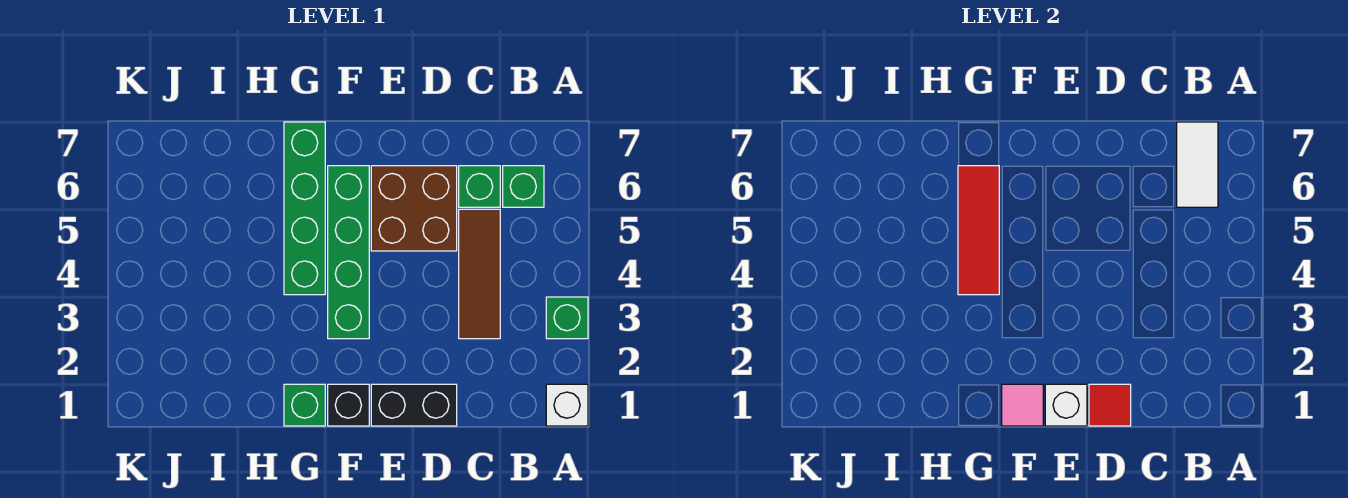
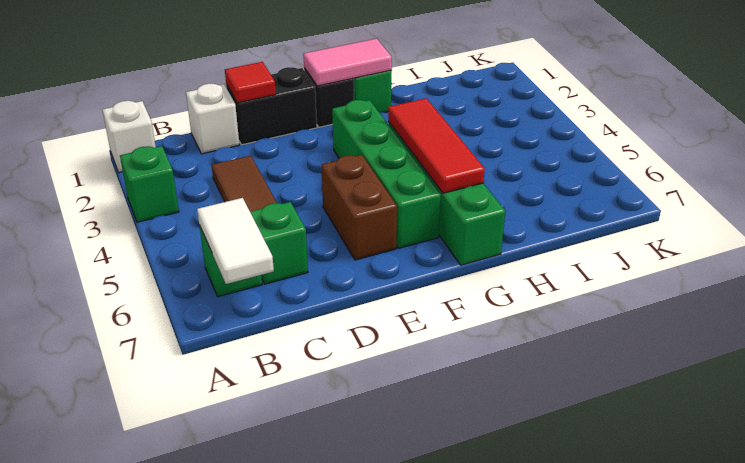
brown 2x2 brick [371,166,457,251] -> brown 1x2 brick [322,155,397,260]
white 1x1 brick [1045,384,1087,426] -> white 1x1 brick moved to [186,84,239,154]
pink 1x1 tile [1002,384,1043,426] -> pink 1x2 tile [303,39,392,86]

